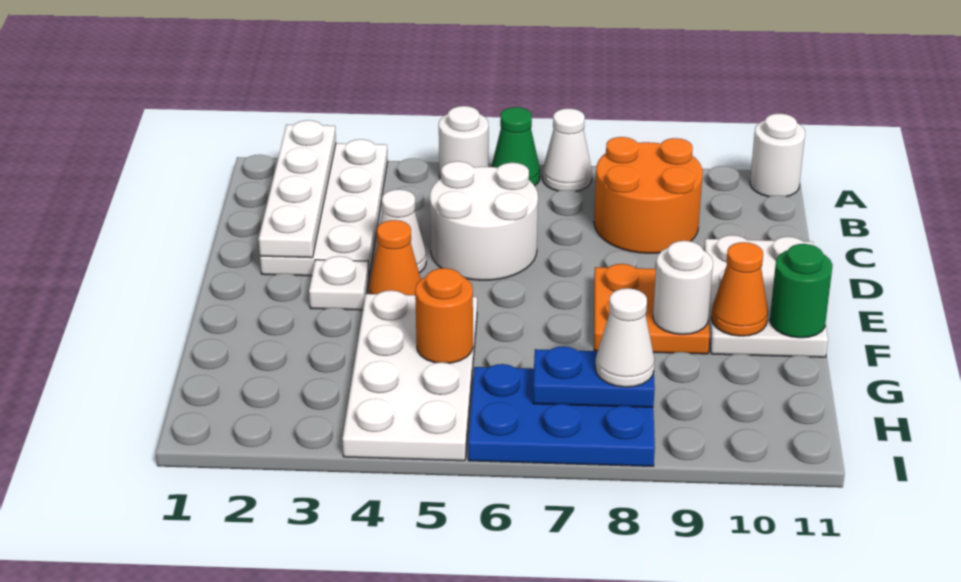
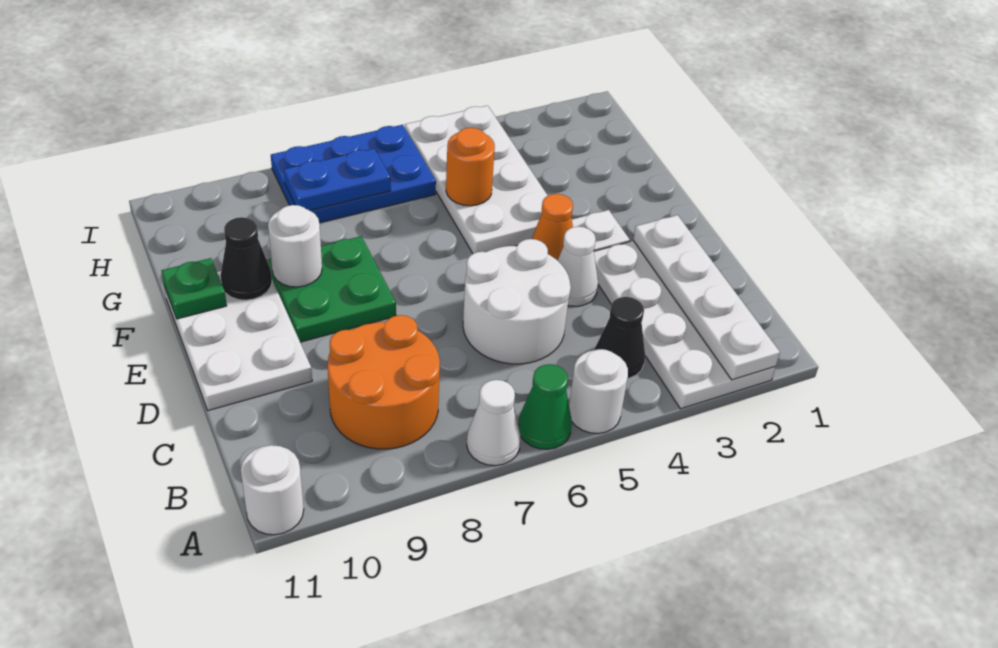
none -> black 1x1 cone [595,297,645,378]
orange 2x2 plate [594,264,710,354] -> green 2x2 plate [267,236,396,342]
orange 1x1 cone [711,242,768,336] -> black 1x1 cone [221,217,272,300]
green 1x1 round brick [770,244,833,338] -> green 1x1 plate [161,258,227,319]
white 1x1 cone [595,288,655,387] -> none

